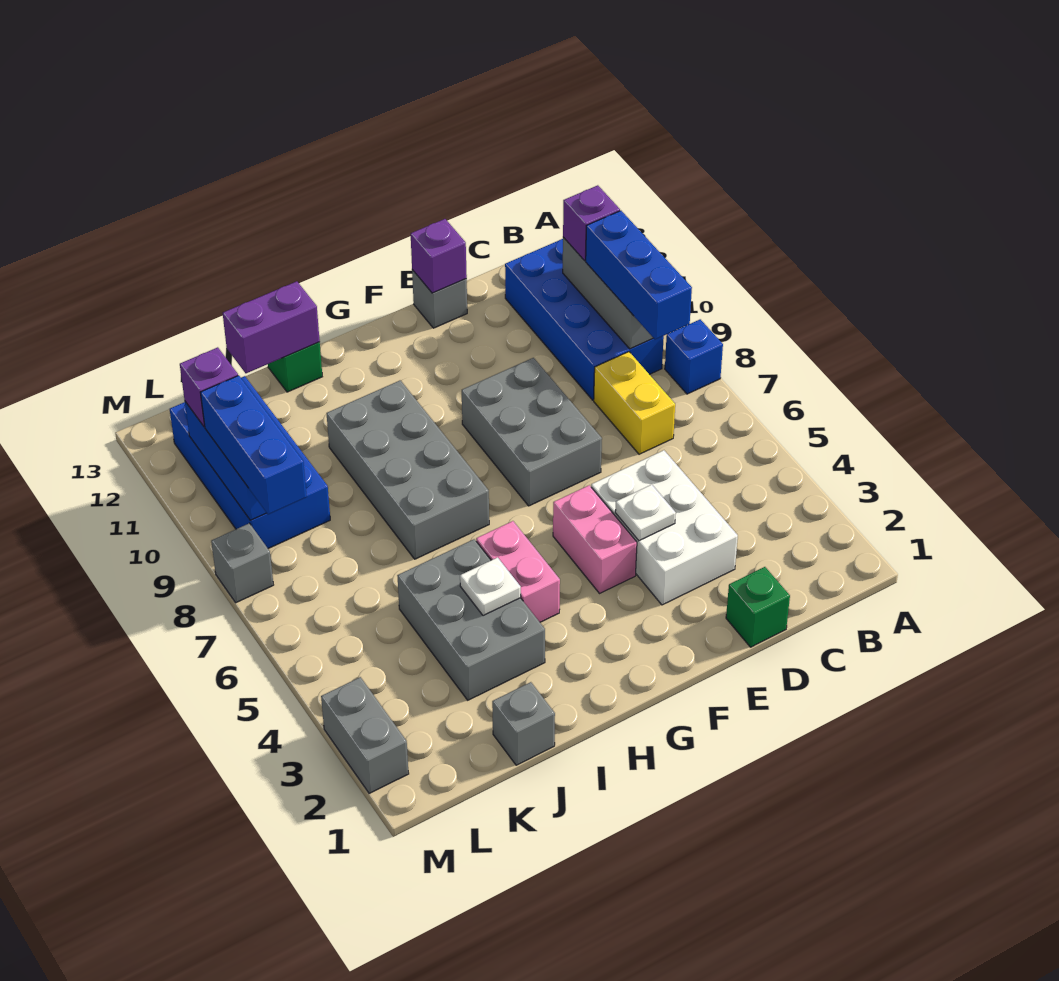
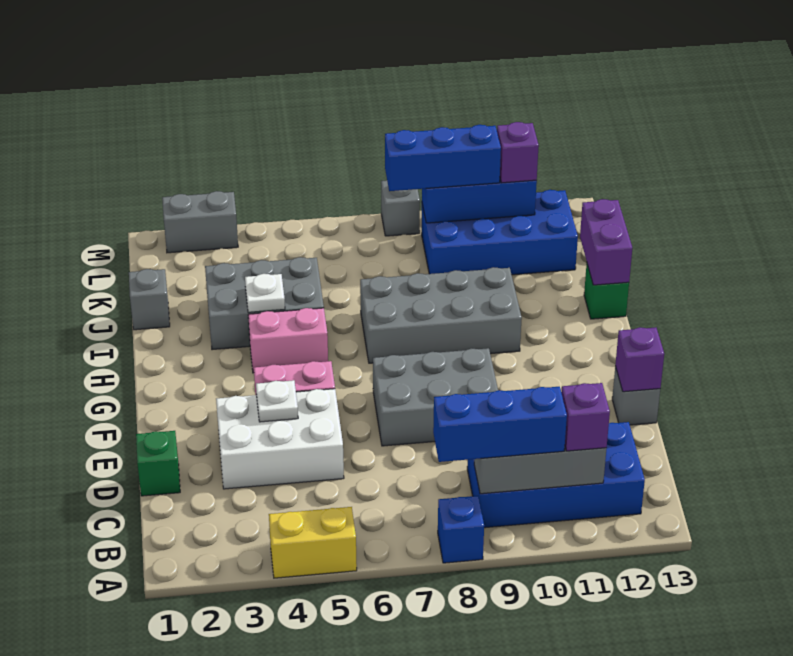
yellow 1x2 brick [594,352,675,454] -> yellow 1x2 brick moved to [269,507,357,578]

